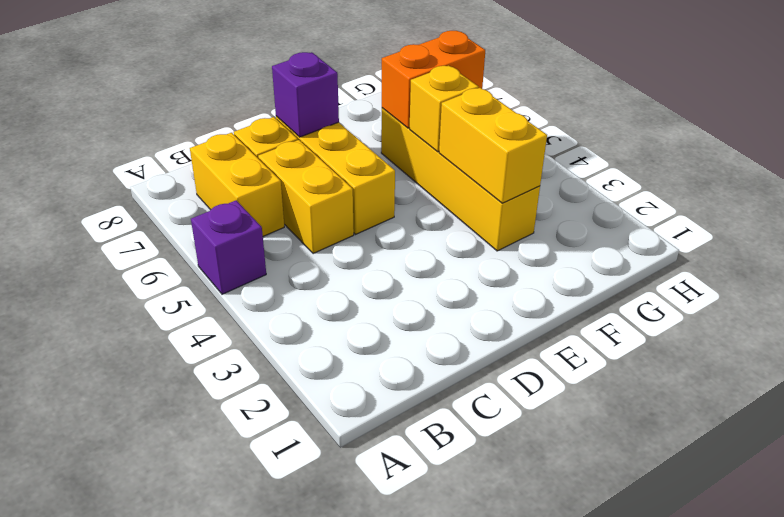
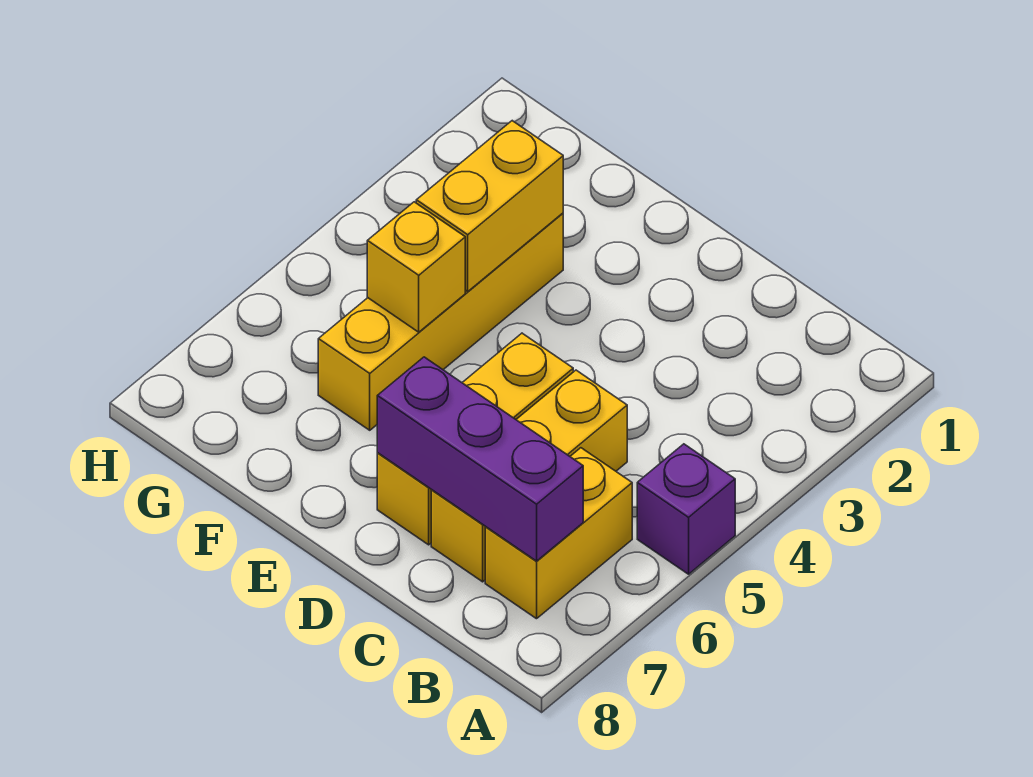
purple 1x1 brick [272,52,339,137] -> purple 1x3 brick [377,357,583,561]
orange 1x2 brick [382,31,485,128] -> none

